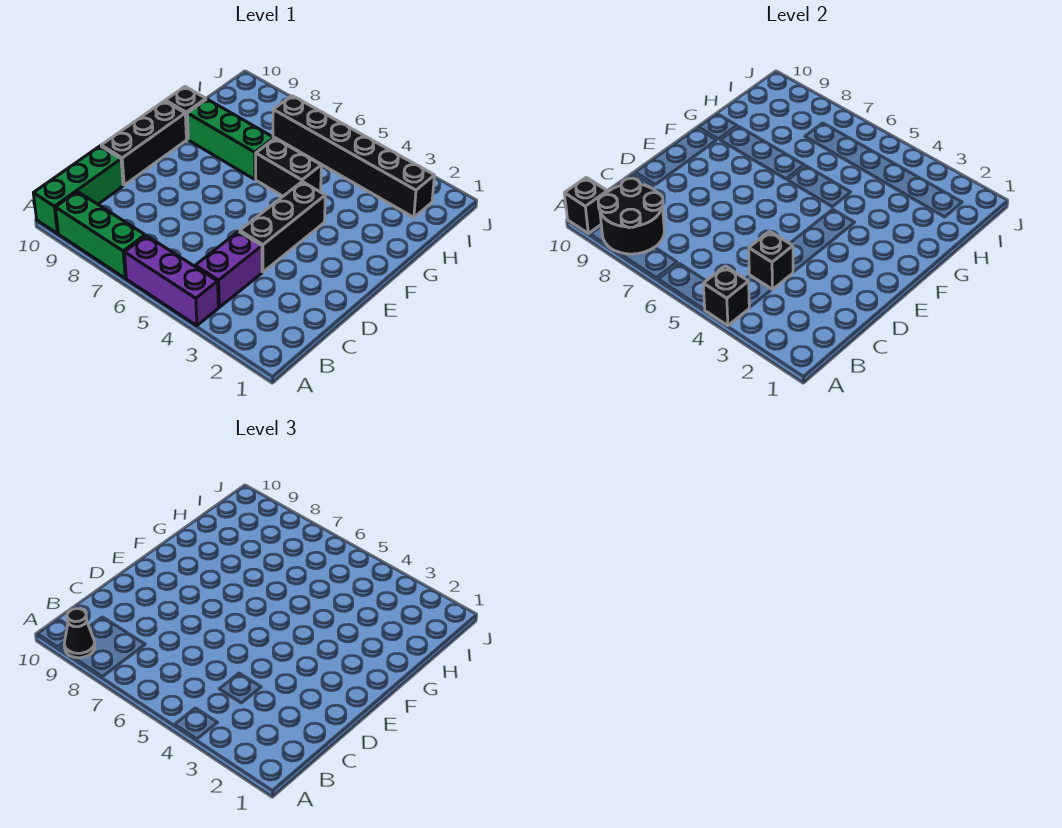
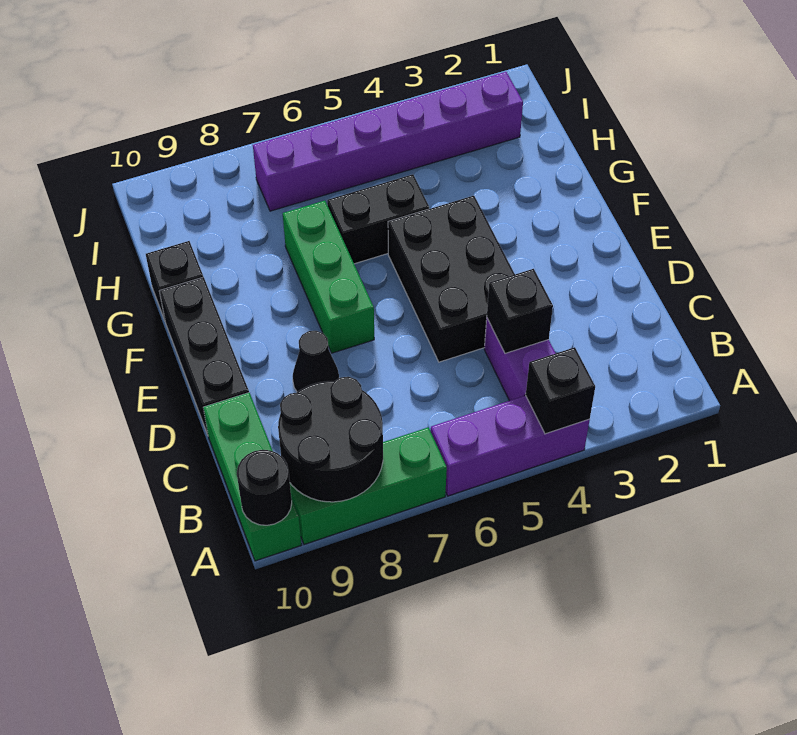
black 1x1 cone [64,609,95,658] -> black 1x1 cone moved to [293,331,339,392]
black 1x1 brick [564,177,607,233] -> black 1x1 round brick [237,450,292,525]
black 1x3 brick [240,182,325,272] -> black 2x3 brick [388,196,515,362]
green 1x3 brick [187,99,274,179] -> green 1x3 brick turned to [283,201,374,353]
black 1x6 brick [273,96,434,217] -> purple 1x6 brick [253,72,523,211]

